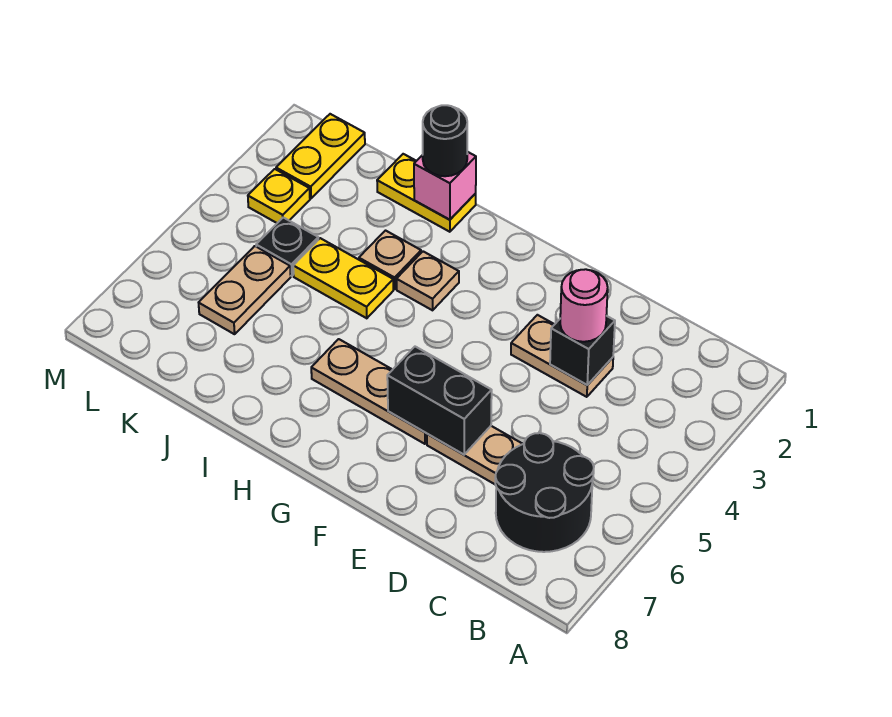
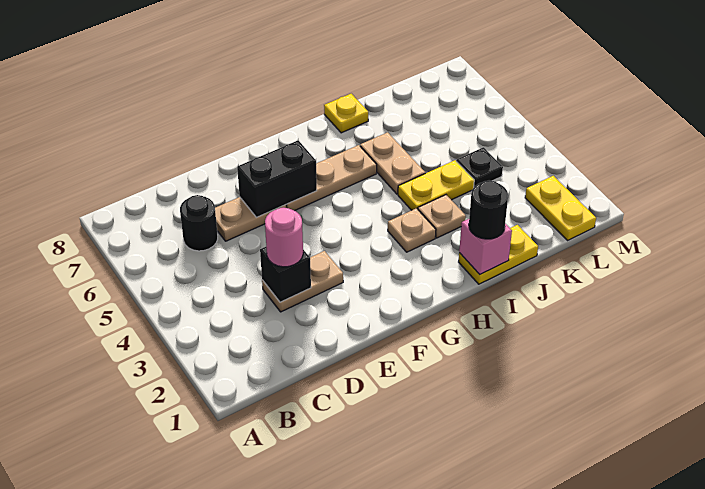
black 2x2 round brick [495,433,594,552] -> black 1x1 round brick [180,195,218,251]
tan 1x2 plate [199,246,291,334] -> tan 1x2 plate moved to [360,132,425,194]
yellow 1x1 plate [248,169,310,223] -> yellow 1x1 plate moved to [324,94,368,133]

